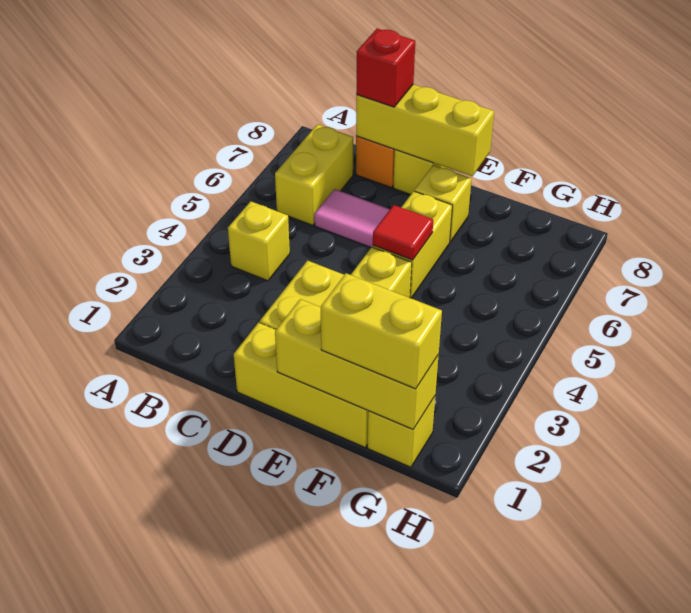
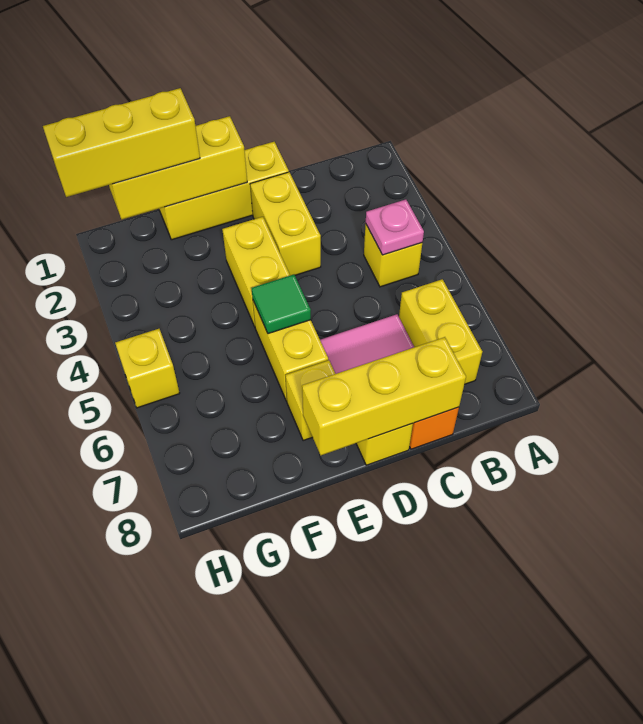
none -> pink 1x1 plate [366,199,424,255]
red 1x1 brick [356,28,415,107] -> none
red 1x1 tile [373,205,433,260] -> green 1x1 tile [252,275,311,334]
yellow 1x2 brick [321,273,442,389] -> yellow 1x3 brick [43,88,200,197]
yellow 1x1 brick [368,396,435,467] -> yellow 1x1 brick moved to [115,329,180,408]

